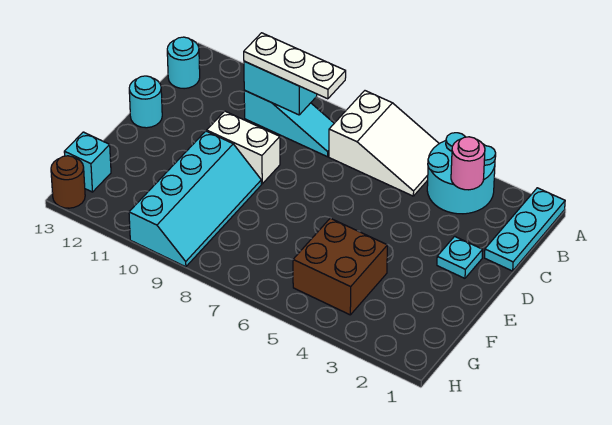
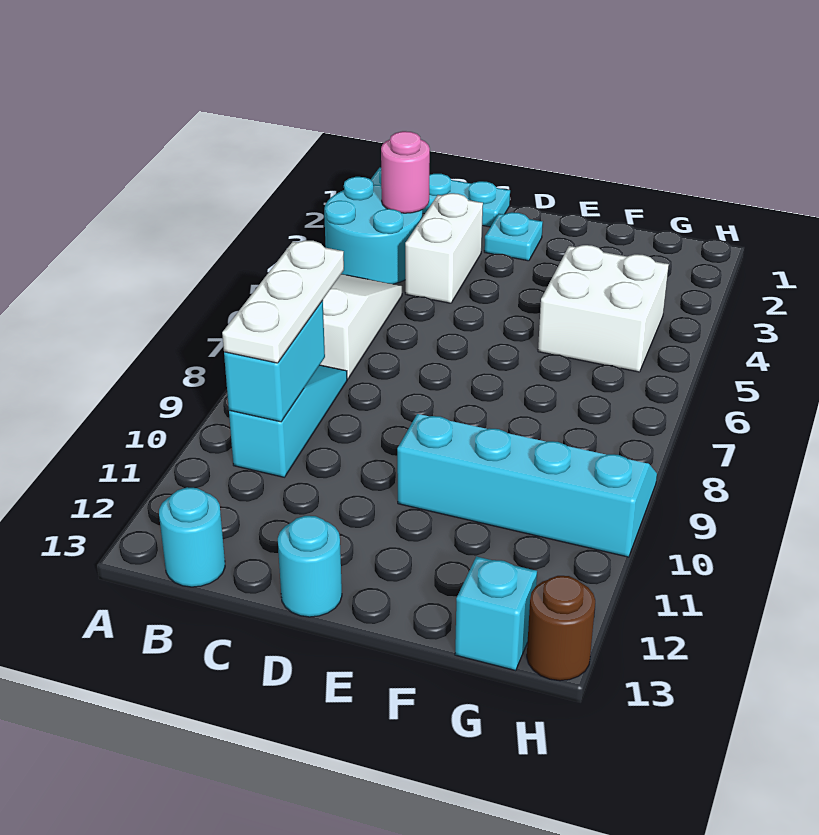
white 1x2 brick [207,111,280,184] -> white 1x2 brick moved to [405,193,483,303]
brown 2x2 brick [293,218,387,315] -> white 2x2 brick [538,245,669,372]

